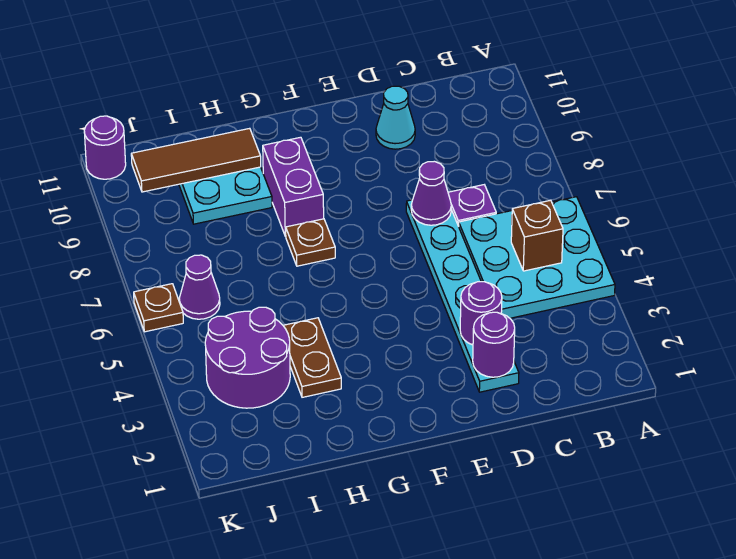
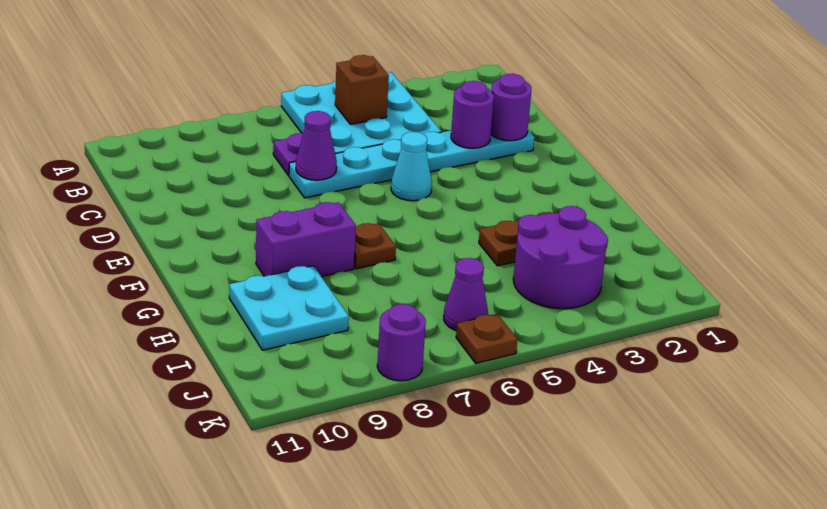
cyan 1x1 cone [376,86,415,149] -> cyan 1x1 cone moved to [391,132,432,201]
brown 1x3 tile [131,128,261,192] -> none
purple 1x1 round brick [84,116,126,179] -> purple 1x1 round brick moved to [377,304,426,381]

